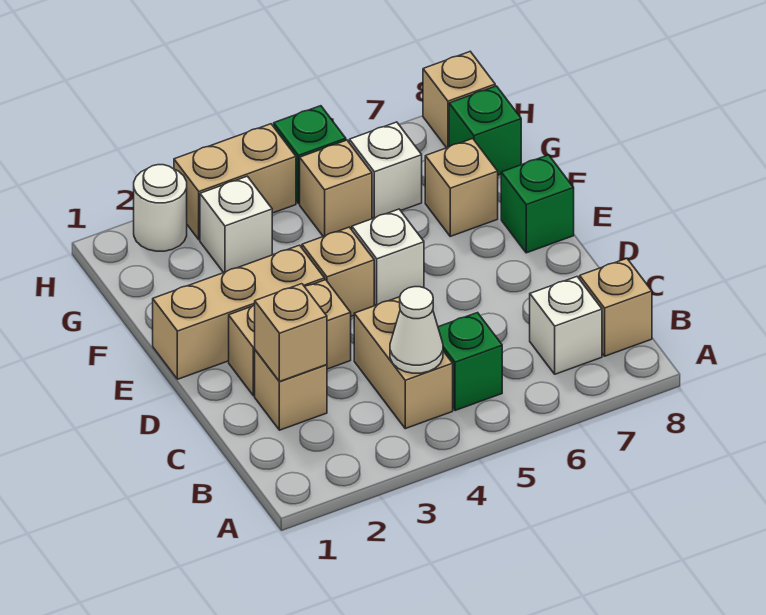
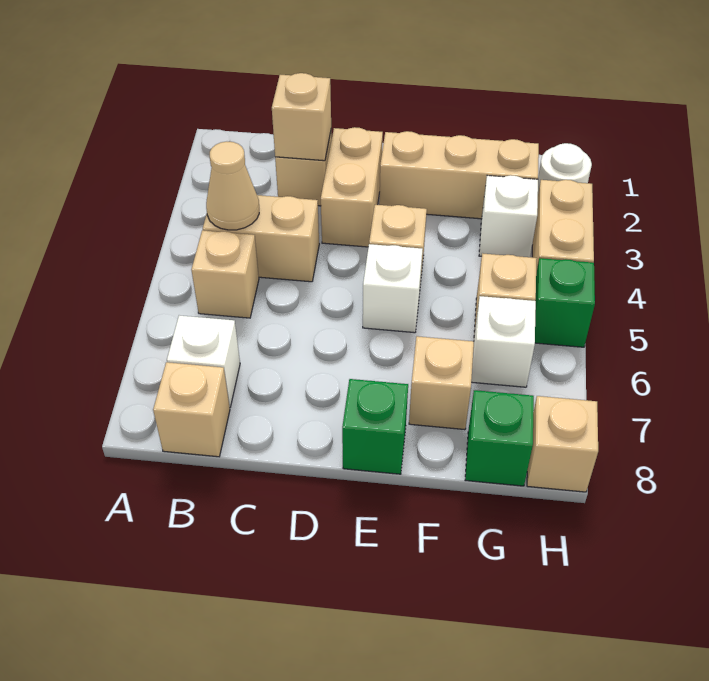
white 1x1 cone [390,287,443,373] -> tan 1x1 cone [206,142,259,230]
green 1x1 brick [438,313,502,411] -> tan 1x1 brick [191,230,259,318]
tan 1x3 brick [153,245,325,379] -> tan 1x3 brick turned to [379,131,539,219]

